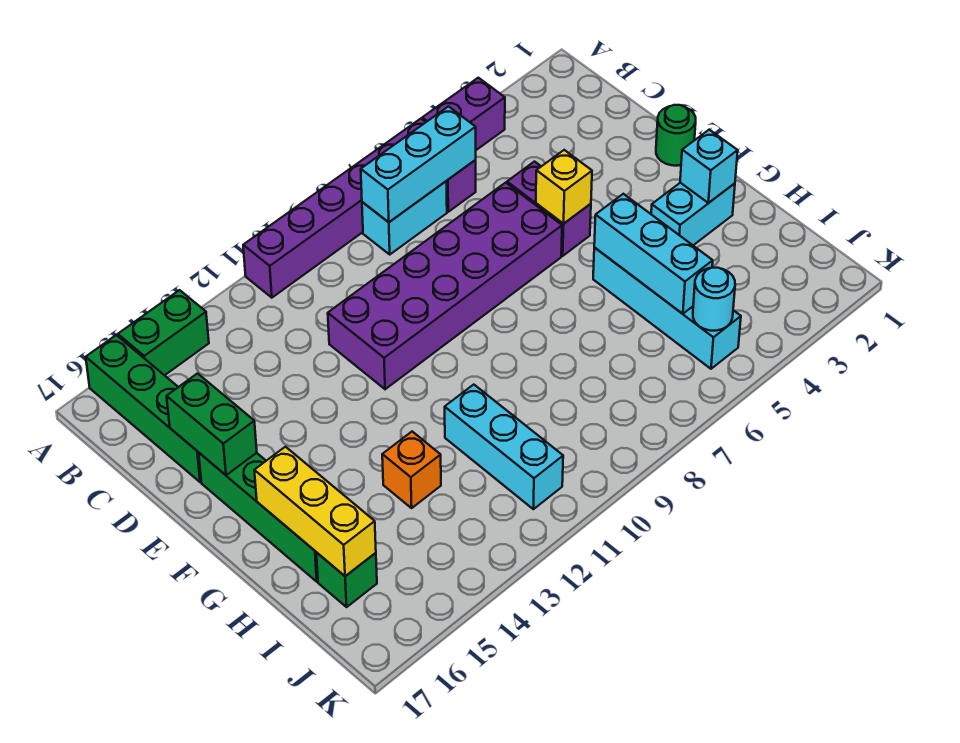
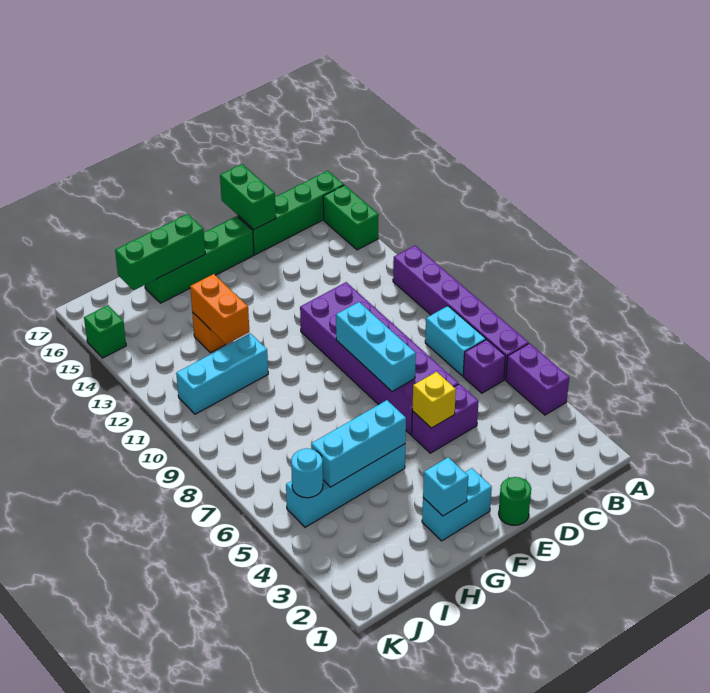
cyan 1x3 brick [361,107,476,222] -> cyan 1x3 brick moved to [336,302,416,391]
green 1x2 brick [167,374,257,475] -> green 1x2 brick turned to [220,164,276,229]
cyan 1x2 brick [651,183,735,245] -> cyan 1x2 brick turned to [422,468,492,541]
yellow 1x3 brick [254,447,376,576] -> green 1x3 brick [115,214,205,290]
none -> orange 1x2 brick [190,274,249,344]
green 1x1 brick [316,553,377,607] -> green 1x1 brick moved to [84,305,126,358]

